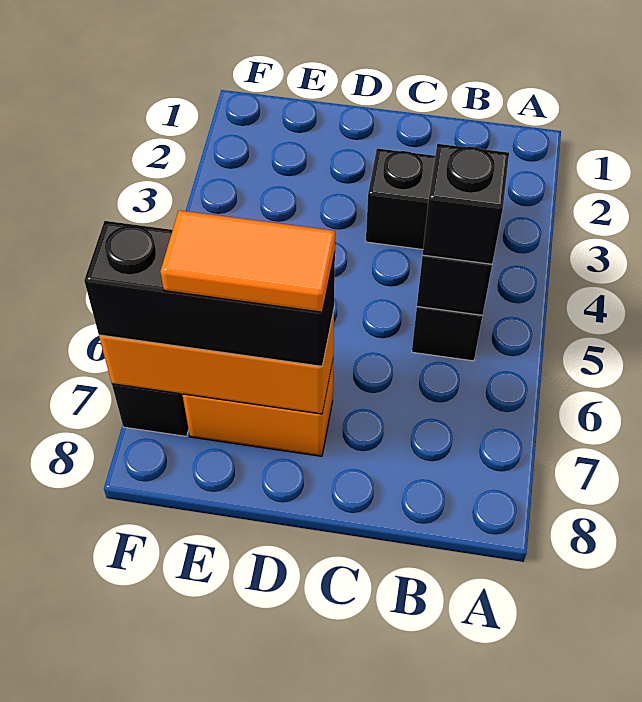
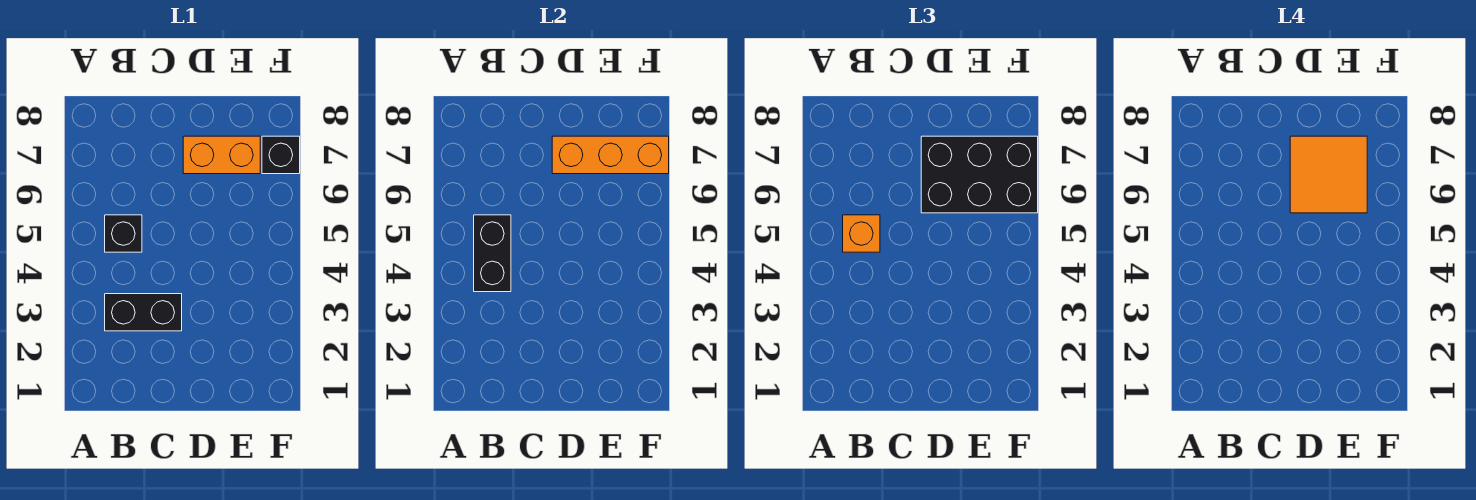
black 1x1 brick [423,144,509,264] -> orange 1x1 brick [843,215,880,252]
black 1x3 brick [84,221,335,366] -> black 2x3 brick [921,136,1038,213]
orange 1x2 tile [160,210,335,312] -> orange 2x2 tile [1290,136,1367,213]

